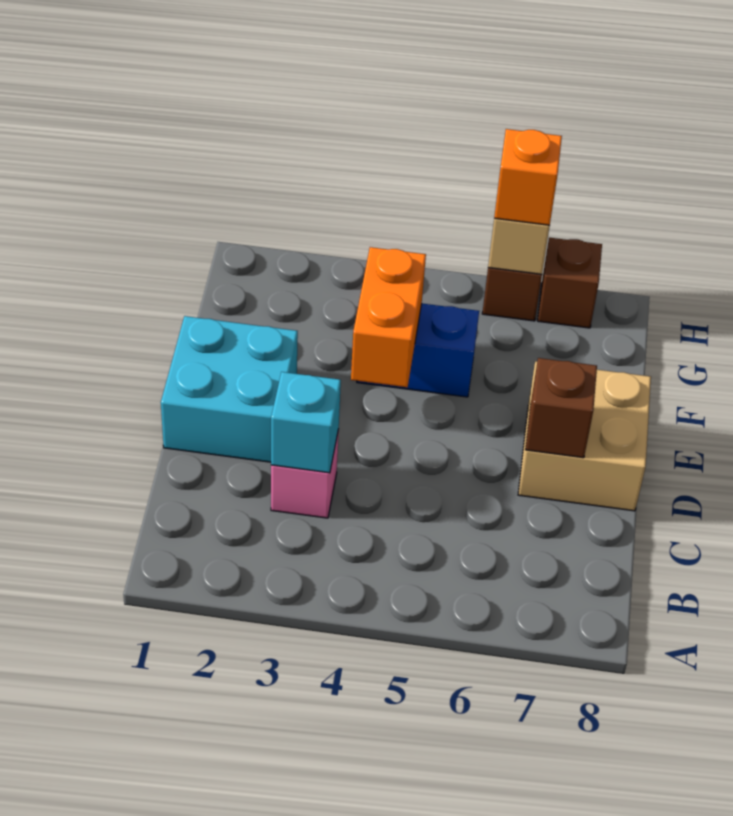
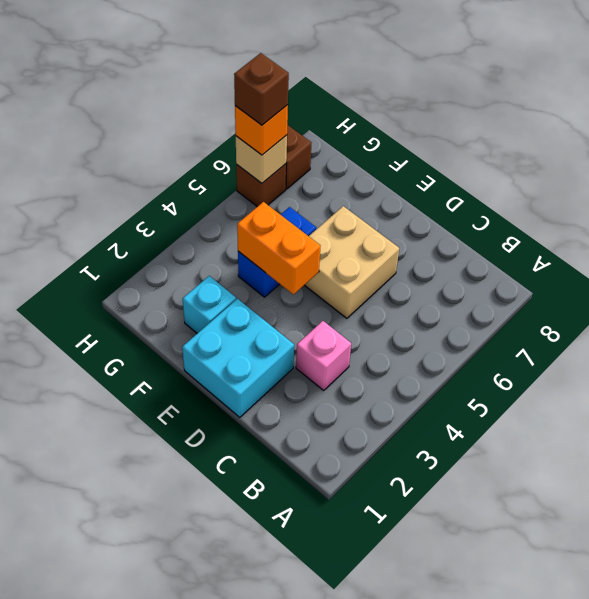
cyan 1x1 brick [271,372,341,473] -> cyan 1x1 brick moved to [183,276,236,333]
tan 2x2 brick [518,362,651,511] -> tan 2x2 brick moved to [305,206,399,318]
brown 1x1 brick [525,358,597,458] -> brown 1x1 brick moved to [234,53,289,125]

